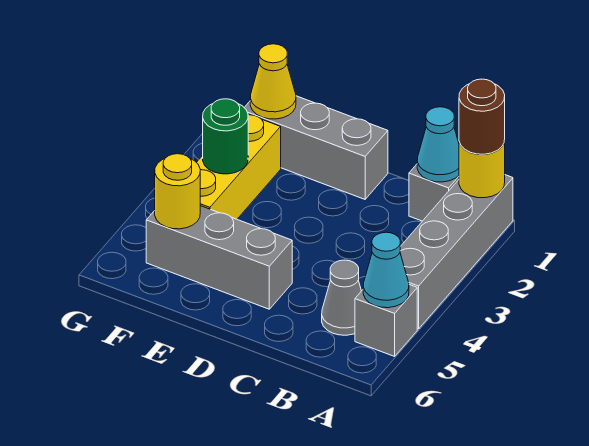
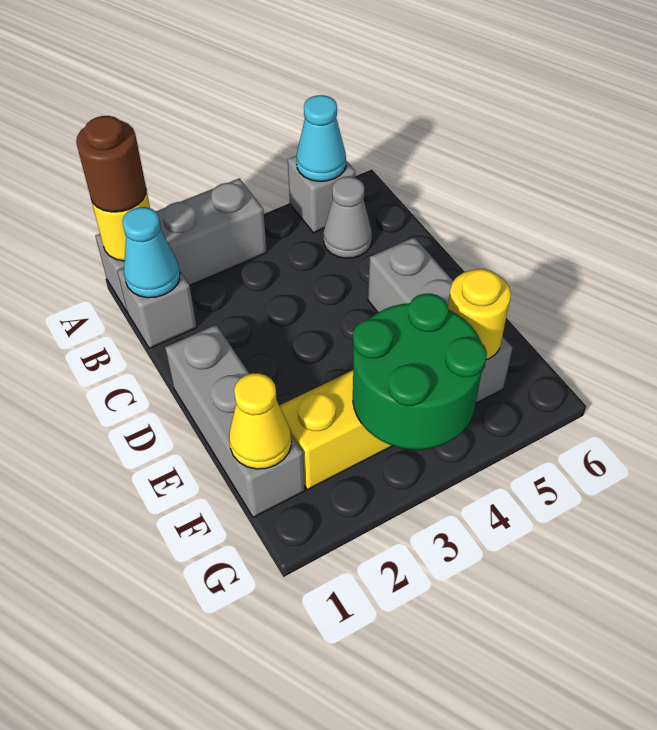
grey 1x4 brick [400,175,513,329] -> grey 1x3 brick [95,178,267,311]
green 1x1 round brick [203,99,248,174] -> green 2x2 round brick [353,294,487,450]

